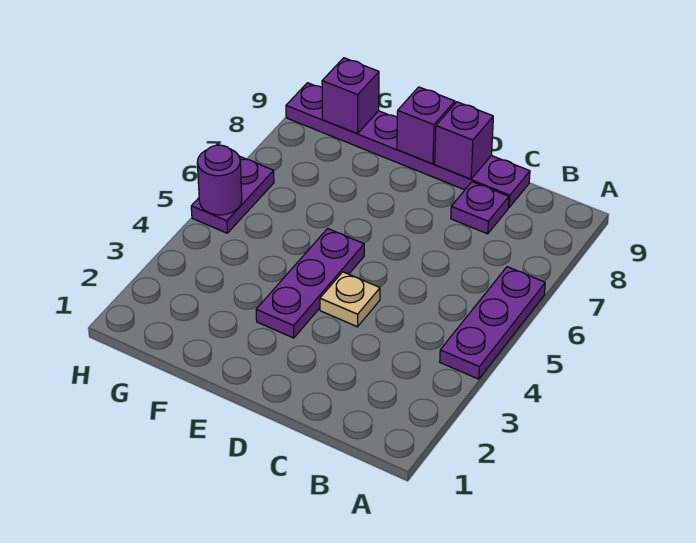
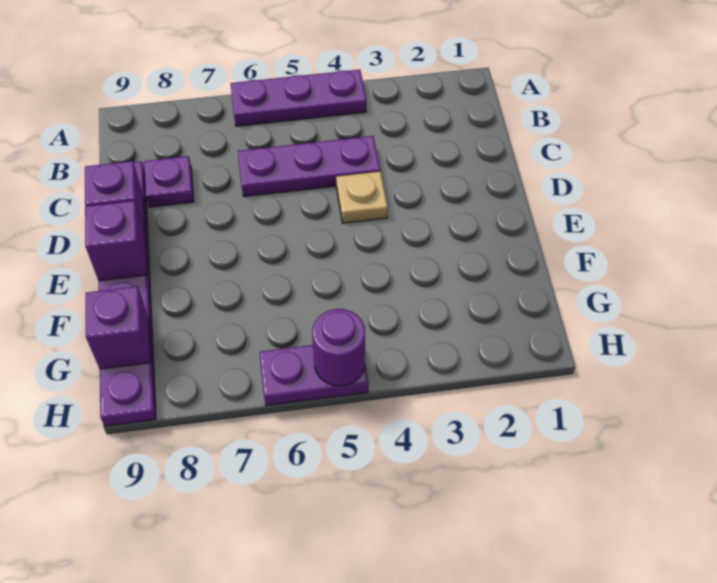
purple 1x3 plate [256,229,364,338] -> purple 1x3 plate moved to [238,136,380,197]

